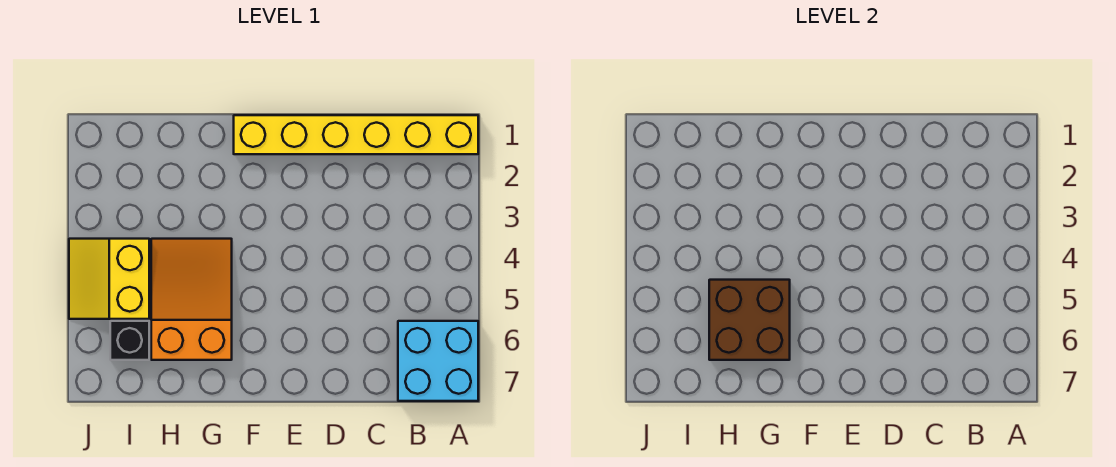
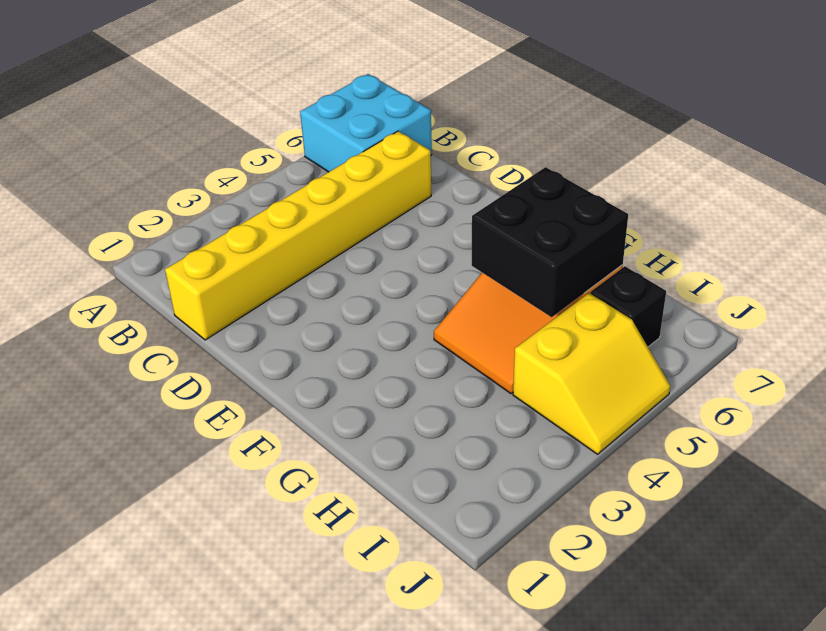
yellow 1x6 brick [234,115,478,154] -> yellow 1x6 brick turned to [165,131,431,340]
brown 2x2 brick [709,280,790,360] -> black 2x2 brick [472,167,628,317]

